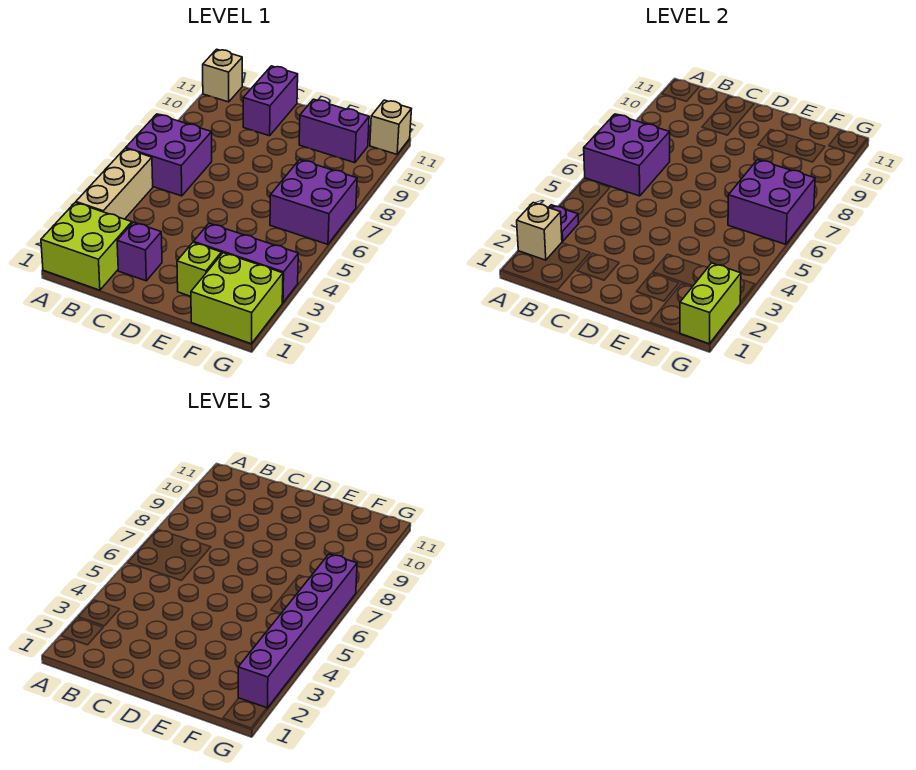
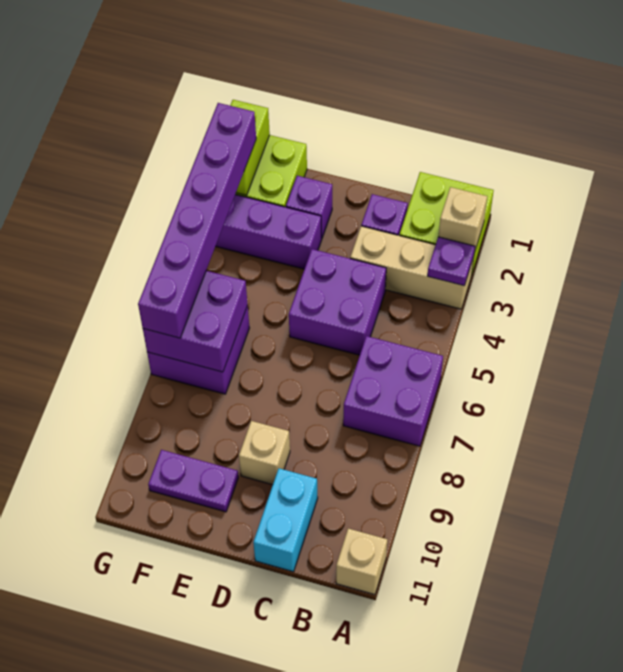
tan 1x3 brick [76,148,153,219] -> tan 1x3 brick turned to [350,226,474,309]
purple 2x2 brick [584,114,670,196] -> purple 2x2 brick moved to [289,249,386,355]
purple 1x2 brick [243,66,298,136] -> cyan 1x2 brick [253,468,318,572]
lime 1x1 brick [177,242,222,296] -> purple 1x1 brick [286,176,332,239]
purple 1x2 brick [299,99,369,163] -> purple 1x2 plate [148,450,238,512]
tan 1x1 brick [370,100,411,154] -> tan 1x1 brick moved to [239,421,290,485]

